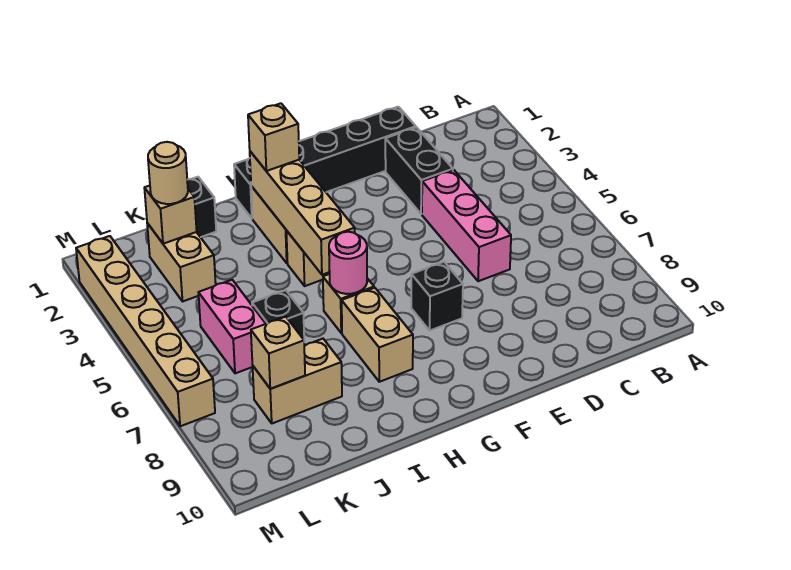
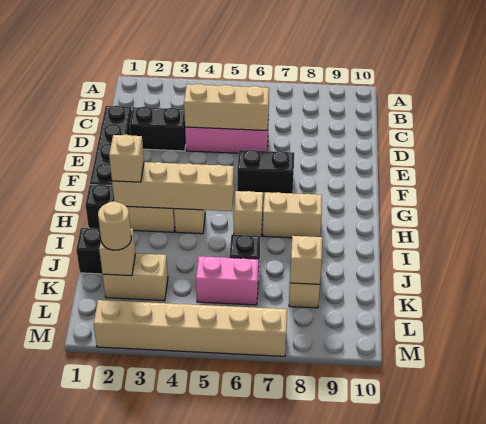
none -> tan 1x3 brick [184,84,269,130]
black 1x1 brick [411,262,463,330] -> black 1x2 brick [237,150,294,194]
pink 1x1 round brick [329,232,367,294] -> none

